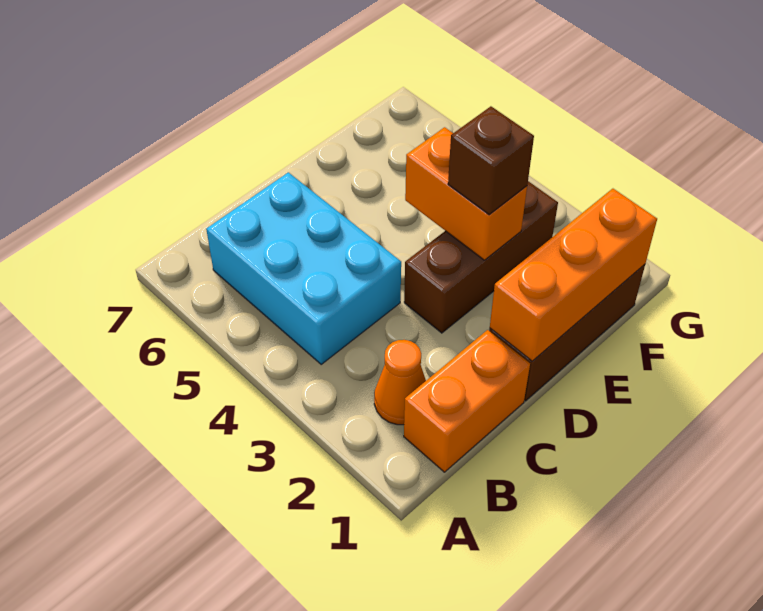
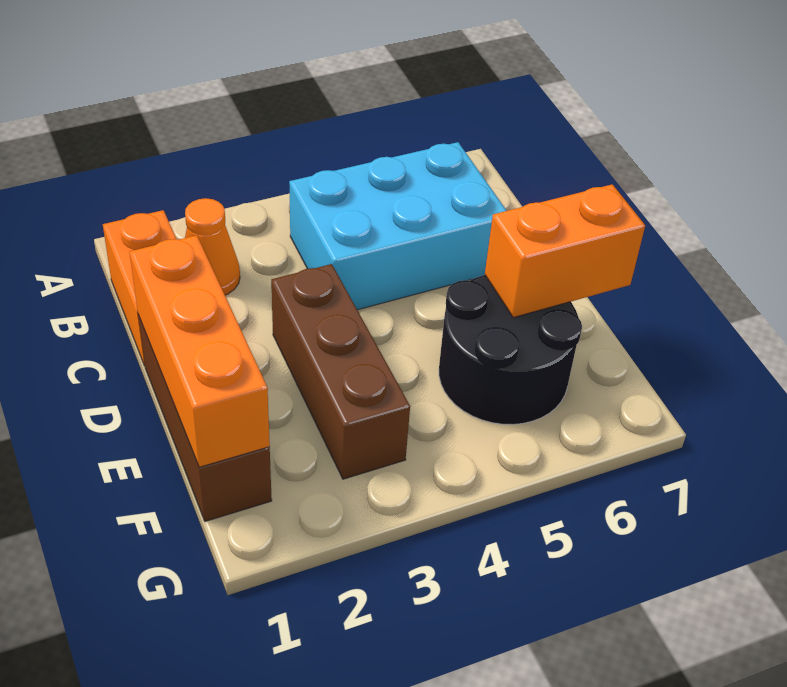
orange 1x2 brick [405,127,527,260] -> orange 1x2 brick moved to [485,184,645,318]
brown 1x1 brick [448,106,534,215] -> none
none -> black 2x2 round brick [439,275,582,425]

